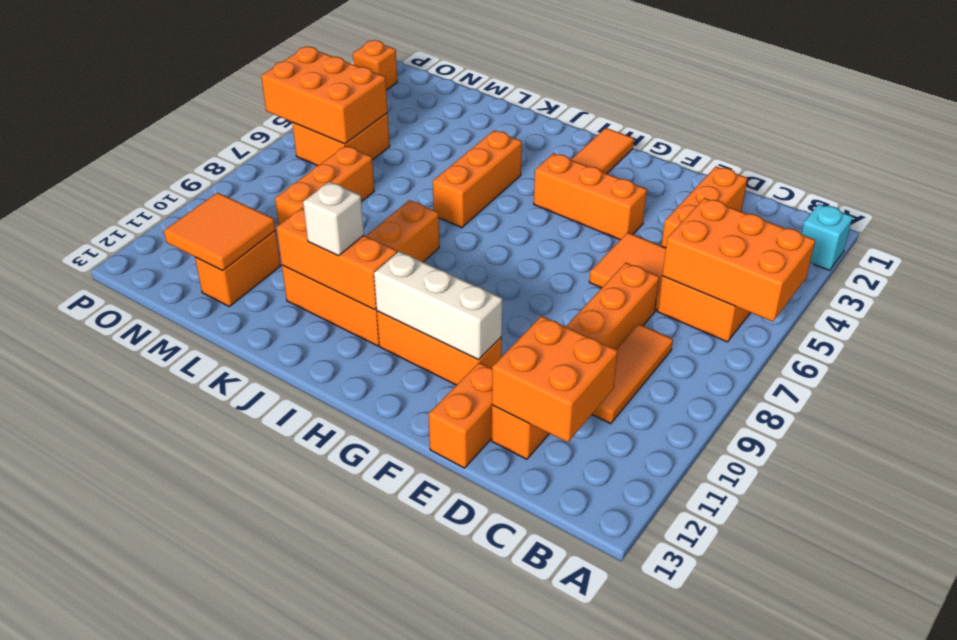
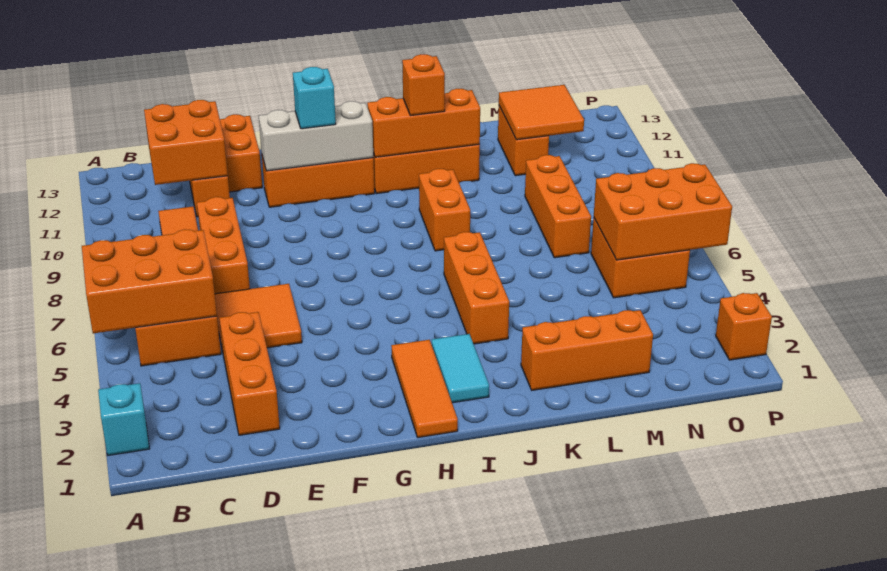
orange 1x3 brick [534,153,647,240] -> orange 1x3 brick moved to [521,310,653,390]
none -> cyan 1x1 brick [293,67,336,129]
none -> cyan 1x2 tile [432,334,489,403]
white 1x1 brick [303,182,364,256] -> orange 1x1 brick [402,54,445,116]

